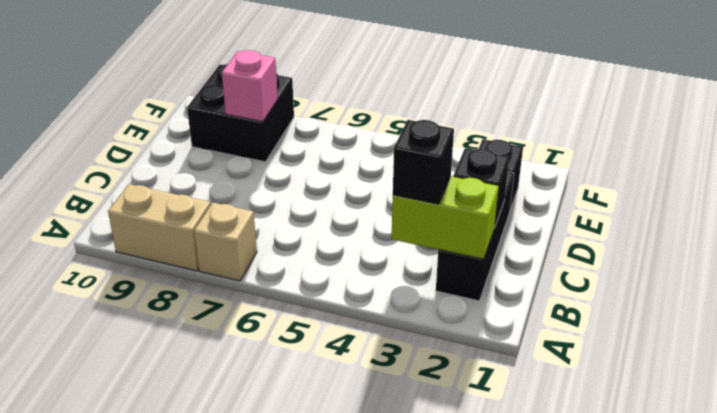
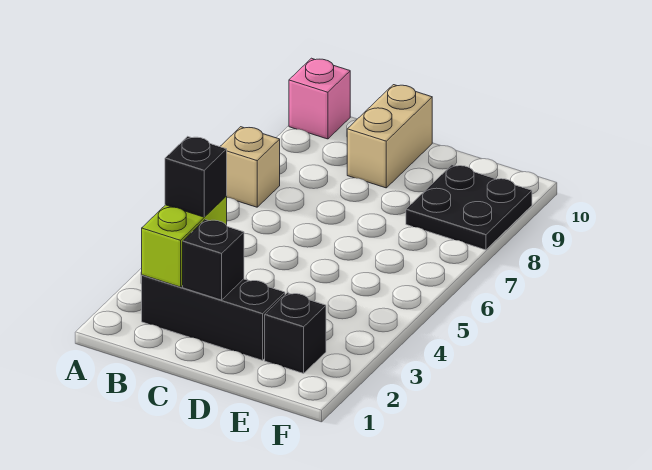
tan 1x2 brick [108,184,211,271] -> tan 1x2 brick moved to [347,85,432,188]
black 2x2 brick [187,64,294,162] -> black 2x2 plate [406,165,532,250]
pink 1x1 brick [222,50,278,122] -> pink 1x1 brick moved to [289,58,350,139]

